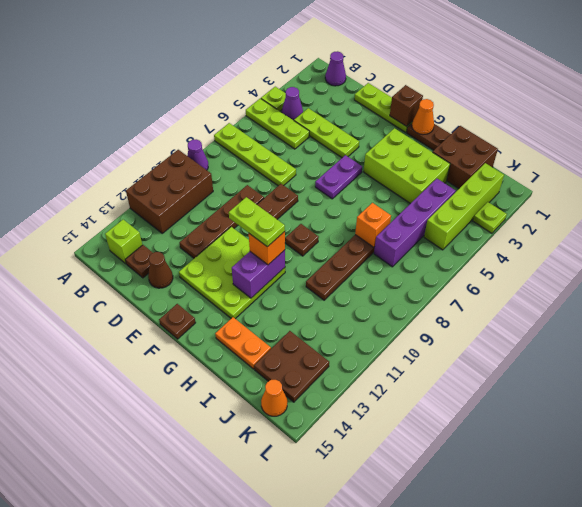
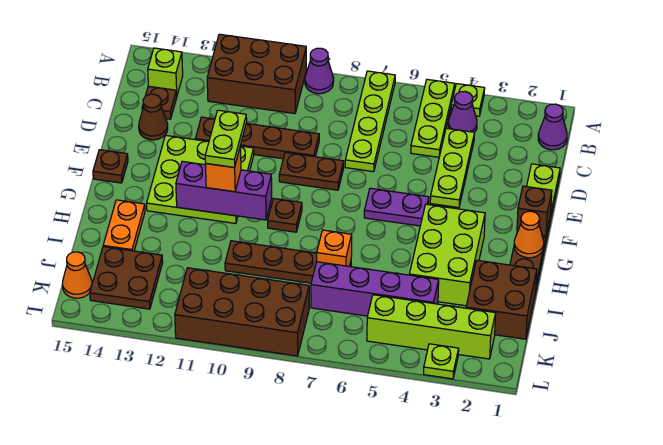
purple 1x2 brick [232,250,285,298] -> purple 1x3 brick [176,161,272,220]
none -> brown 2x4 brick [175,268,309,356]

